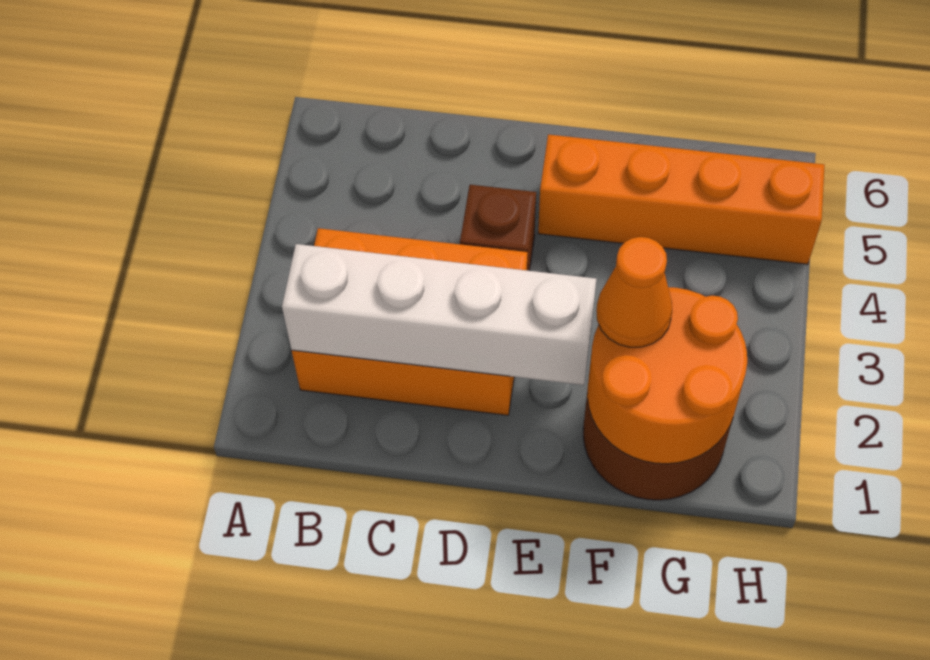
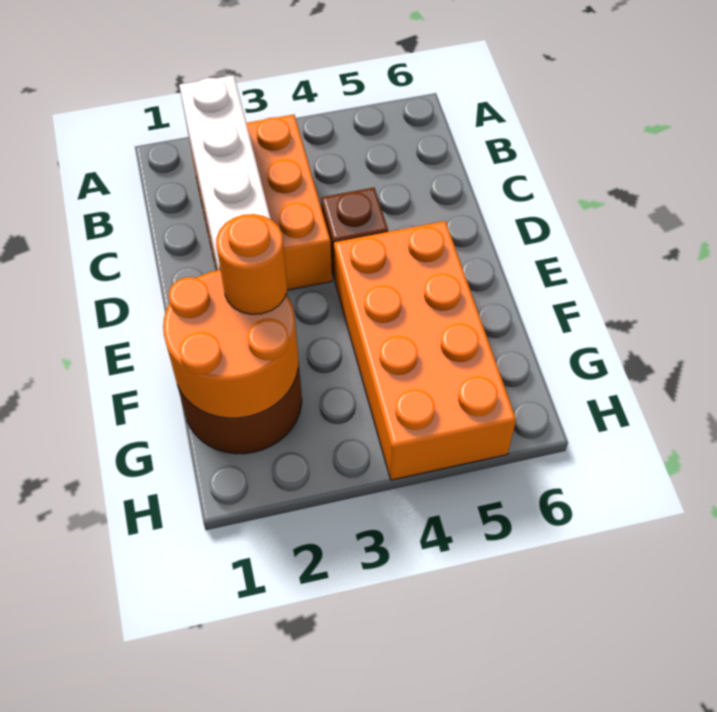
orange 1x4 brick [538,134,825,264] -> orange 2x4 brick [334,221,516,480]
orange 1x1 cone [596,237,672,347] -> orange 1x1 round brick [216,214,287,314]

